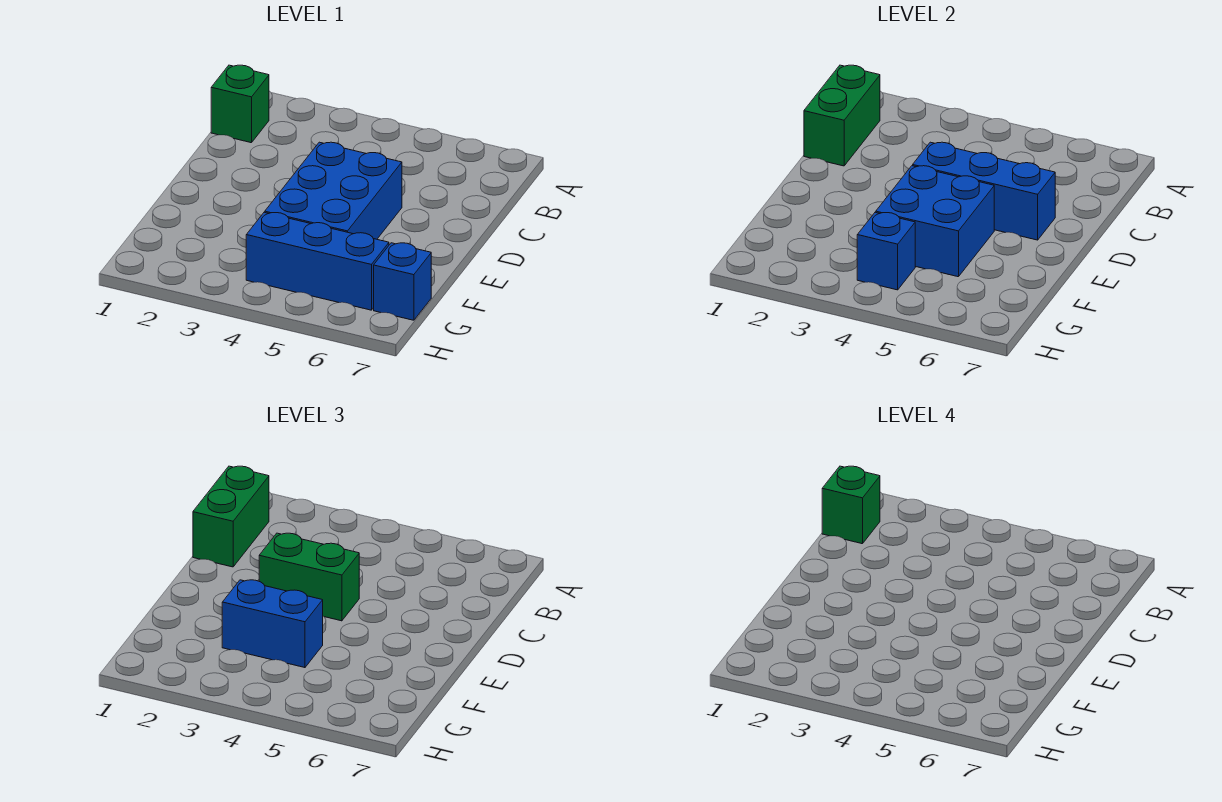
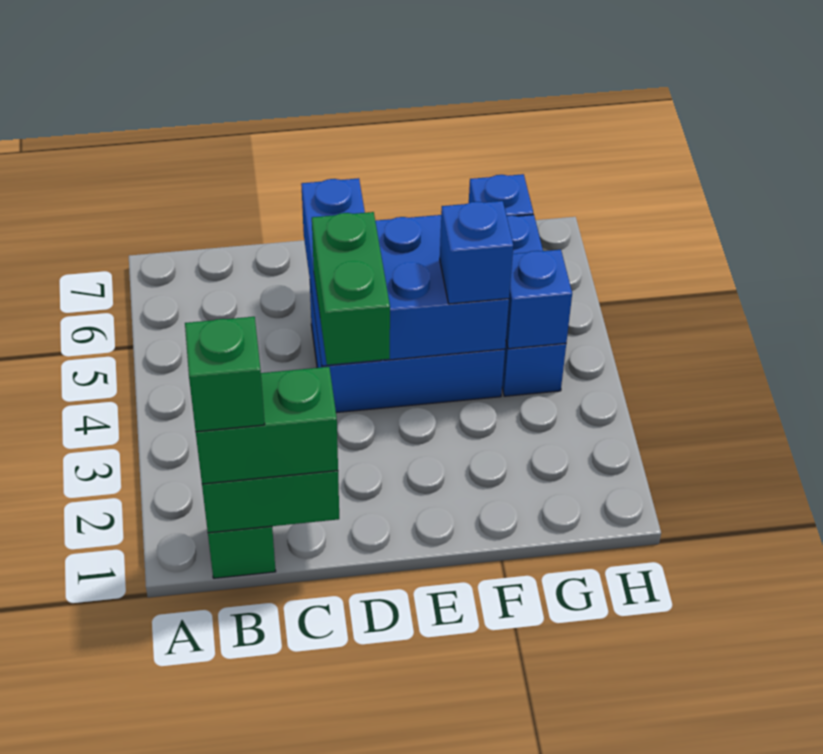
blue 1x2 brick [222,580,323,668] -> blue 1x1 brick [440,201,513,304]

